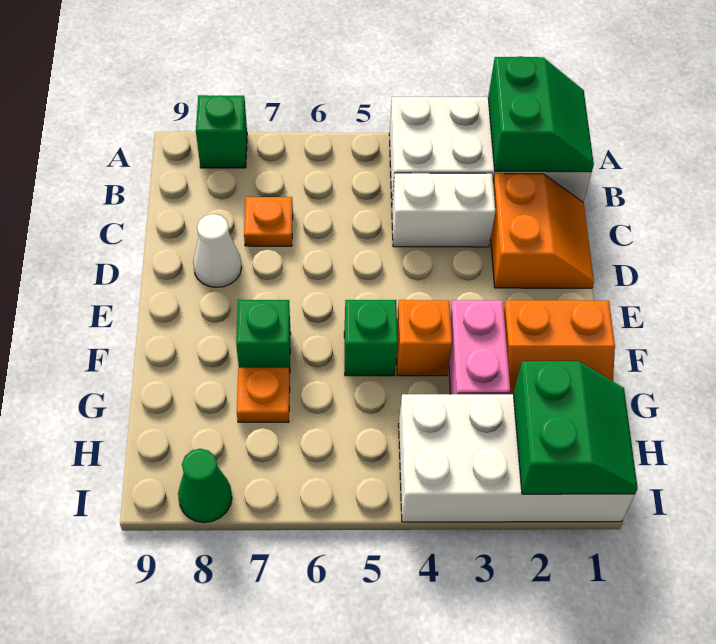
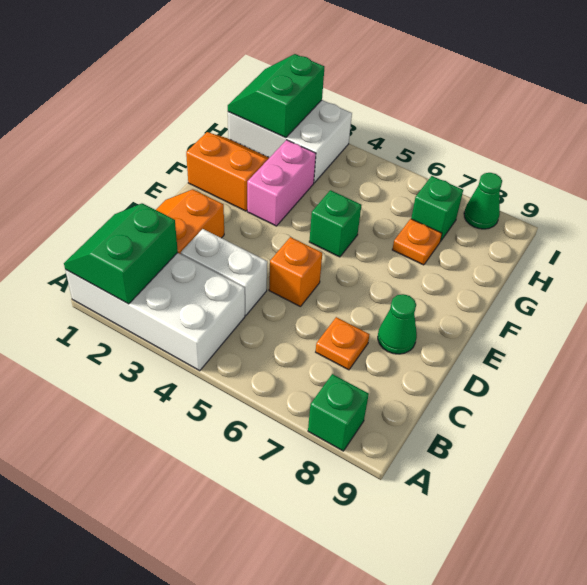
white 1x1 cone [193,214,242,287] -> green 1x1 cone [378,294,417,354]
orange 1x1 brick [397,300,452,376] -> orange 1x1 brick moved to [269,237,322,307]
green 1x1 brick [236,300,291,372] -> green 1x1 brick moved to [411,176,463,241]
white 2x4 brick [399,394,635,522] -> white 2x3 brick [228,100,352,183]

